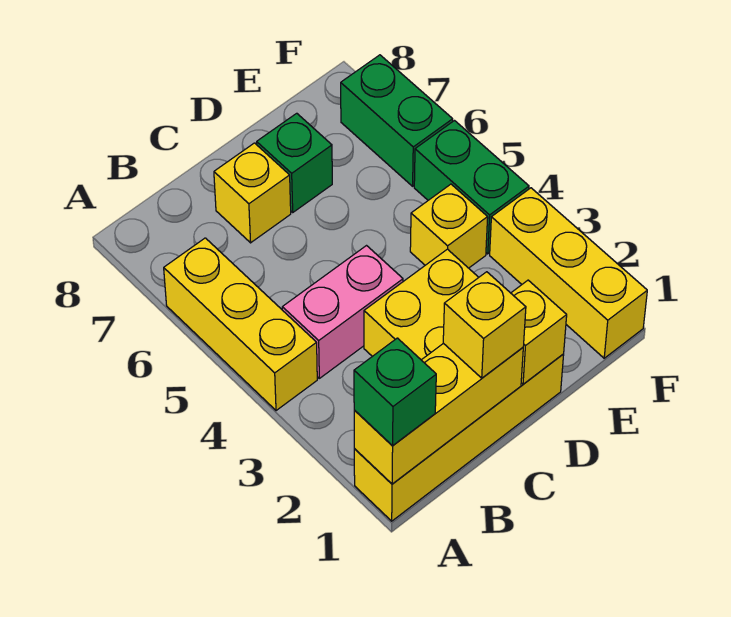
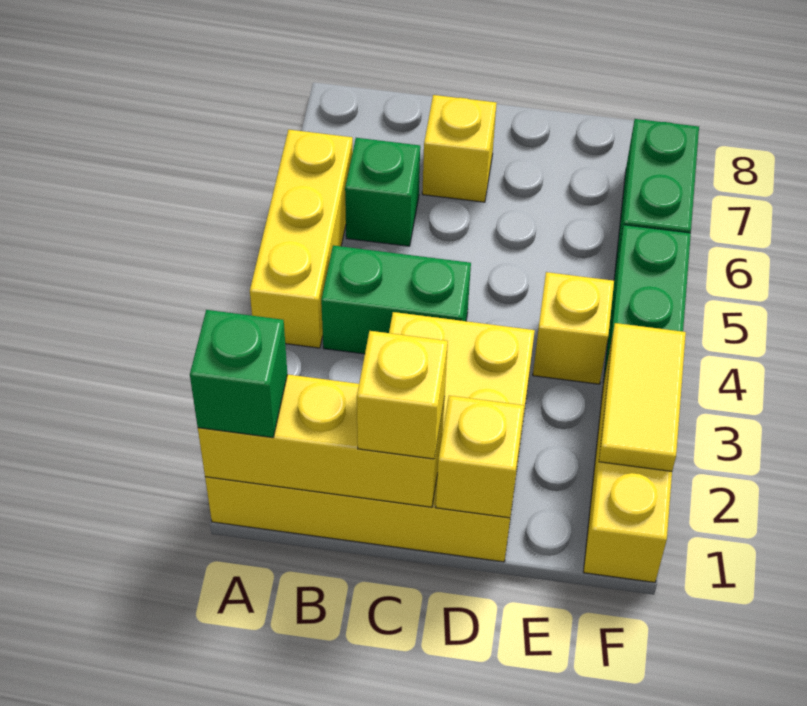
pink 1x2 brick [282,246,403,378] -> green 1x2 brick [321,245,471,354]
green 1x1 brick [257,113,332,212] -> green 1x1 brick moved to [345,138,420,246]
none -> yellow 1x2 tile [599,323,686,471]

